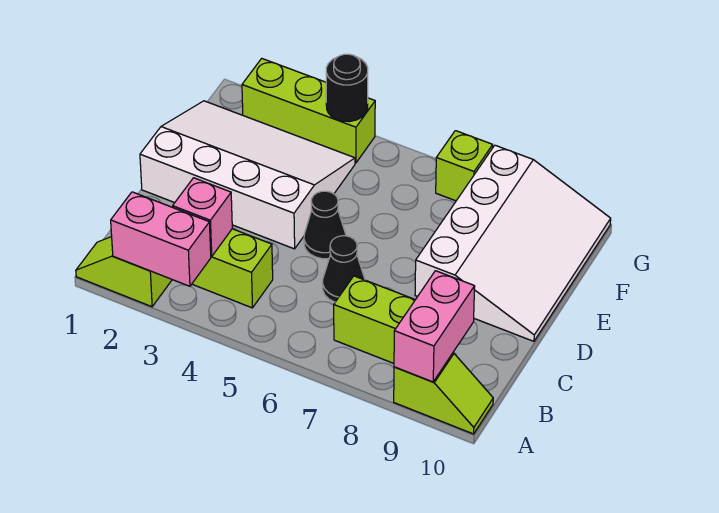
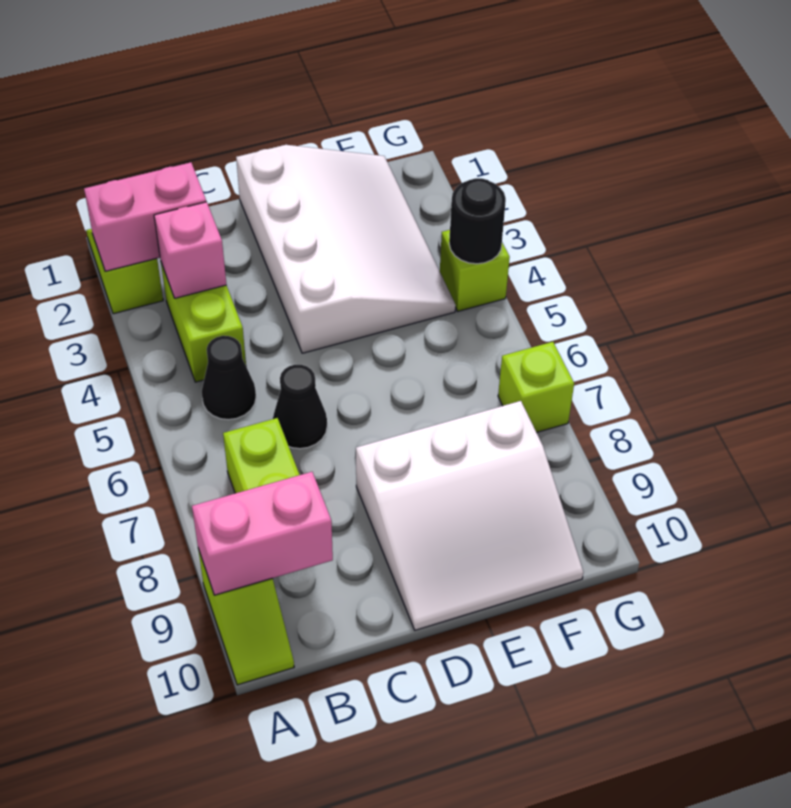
pink 1x2 brick [111,192,211,286] -> pink 1x2 brick turned to [84,162,206,271]
black 1x1 cone [304,191,346,259] -> black 1x1 cone moved to [202,336,256,420]
white 3x4 slope [415,145,611,341] -> white 3x3 slope [356,401,583,630]
lime 1x3 brick [242,59,375,163] -> lime 1x1 brick [440,230,510,311]

